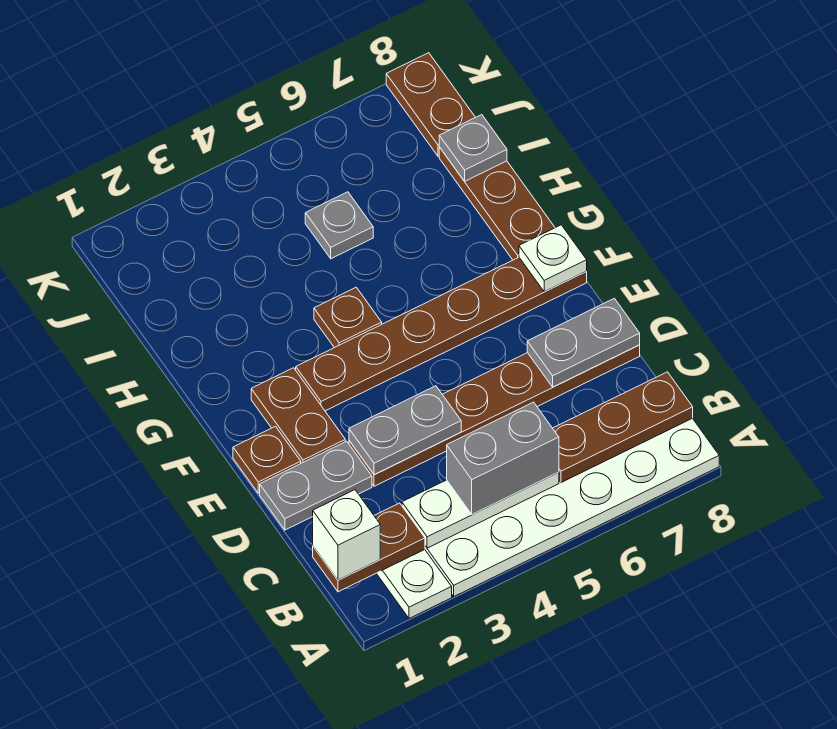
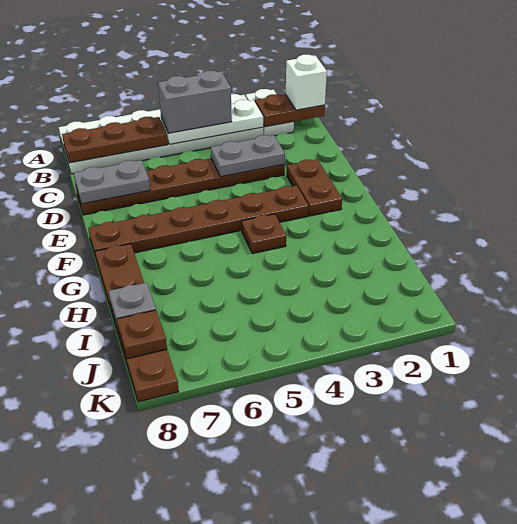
grey 1x2 plate [260,441,372,530] -> none
brown 1x1 plate [233,426,301,493] -> brown 1x1 plate moved to [117,310,167,359]
white 1x1 plate [519,225,587,292] -> none
grey 1x1 plate [305,192,373,259] -> none

